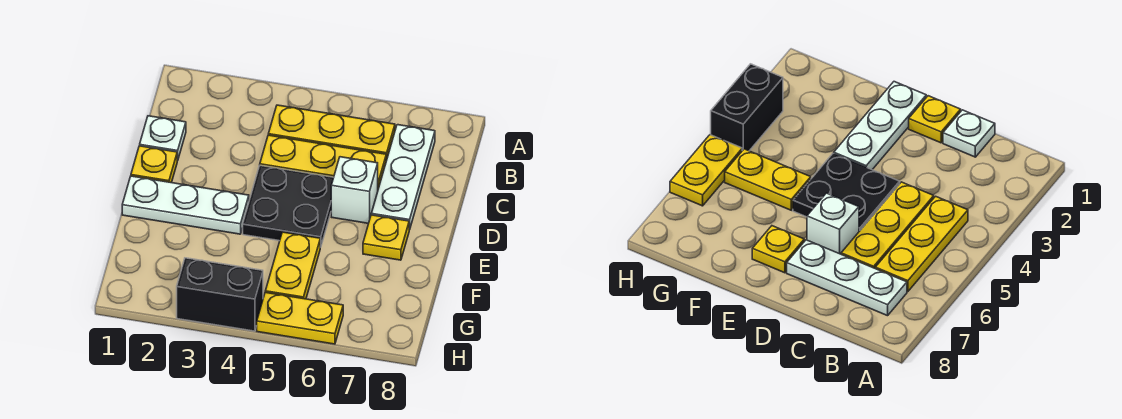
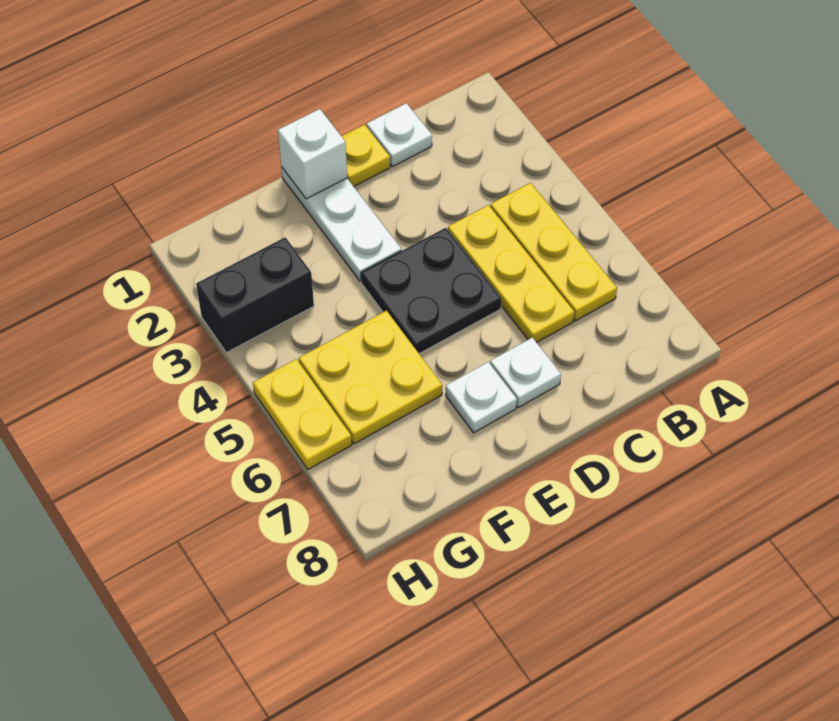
white 1x3 plate [371,125,435,230] -> white 1x1 plate [490,337,561,408]
white 1x1 brick [331,157,378,223] -> white 1x1 brick moved to [278,109,347,199]
yellow 1x1 plate [363,215,409,260] -> white 1x1 plate [446,362,517,433]
yellow 1x2 plate [265,232,320,299] -> yellow 2x2 plate [299,311,442,444]
black 1x2 brick [177,258,263,331] -> black 1x2 brick turned to [196,237,314,353]

